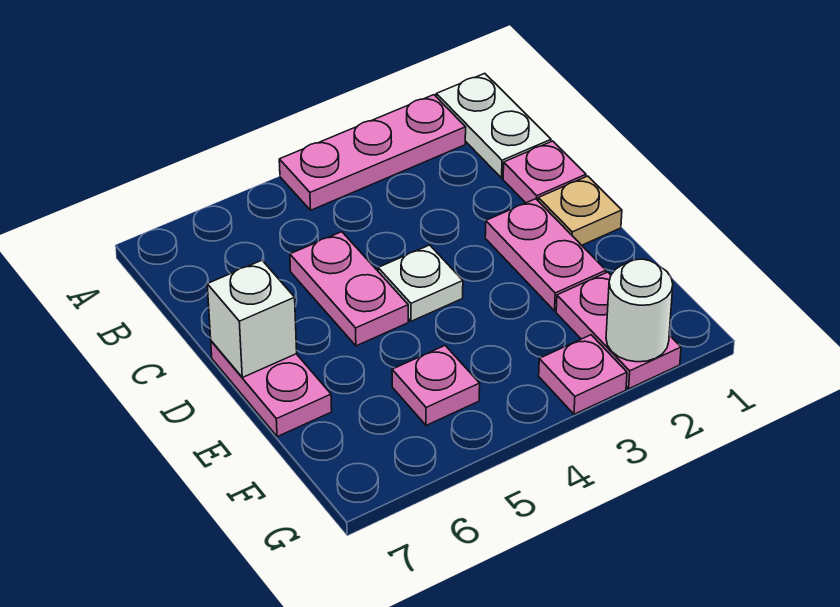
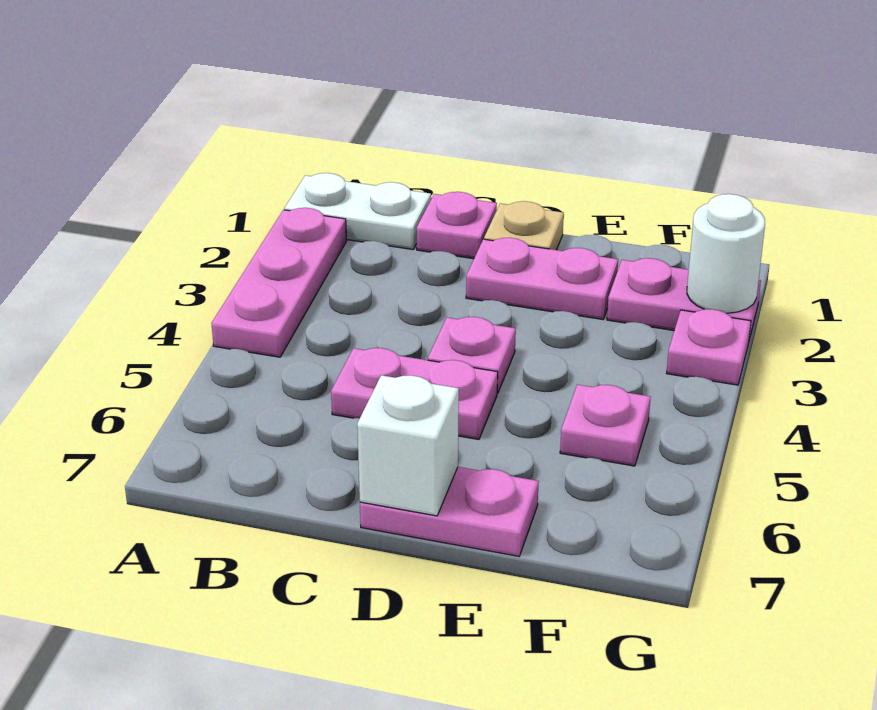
white 1x1 plate [378,245,463,321] -> pink 1x1 plate [428,317,516,393]

